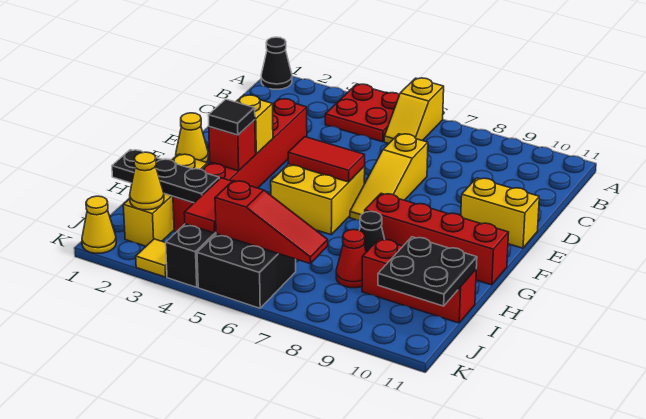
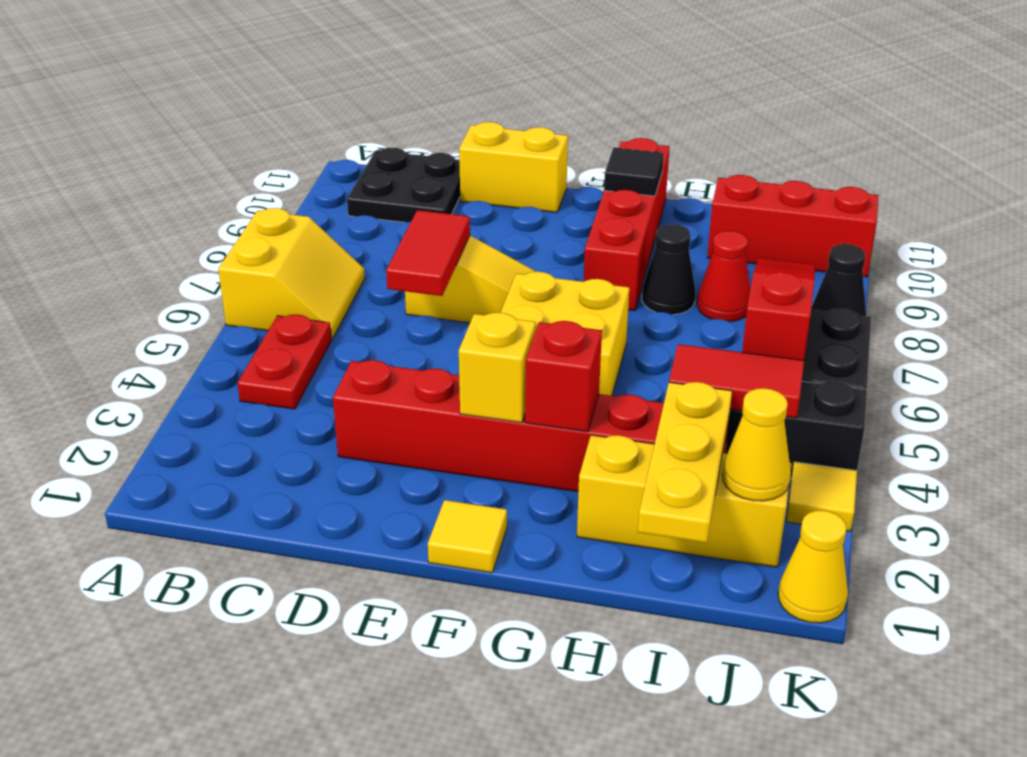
black 1x1 cone [261,37,292,89] -> black 1x1 cone moved to [811,244,866,316]
red 2x2 plate [325,84,399,142] -> red 1x2 plate [237,314,331,409]
yellow 1x2 slope [384,78,444,143] -> yellow 2x2 slope [218,208,365,339]
yellow 1x2 brick [461,178,539,248] -> yellow 1x2 brick turned to [459,122,568,212]
yellow 1x1 cone [176,113,208,162] -> yellow 1x1 tile [428,500,507,573]
red 1x2 tile [288,137,365,182] -> red 1x2 tile moved to [386,210,470,296]
black 1x1 tile [208,99,255,135] -> black 1x1 tile moved to [604,147,664,196]
black 1x3 plate [112,150,219,203] -> yellow 1x3 plate [638,382,732,543]
red 1x3 brick [362,239,476,323] -> red 1x3 brick turned to [707,175,879,277]
black 2x2 plate [378,237,477,306] -> black 2x2 plate moved to [347,148,460,223]

